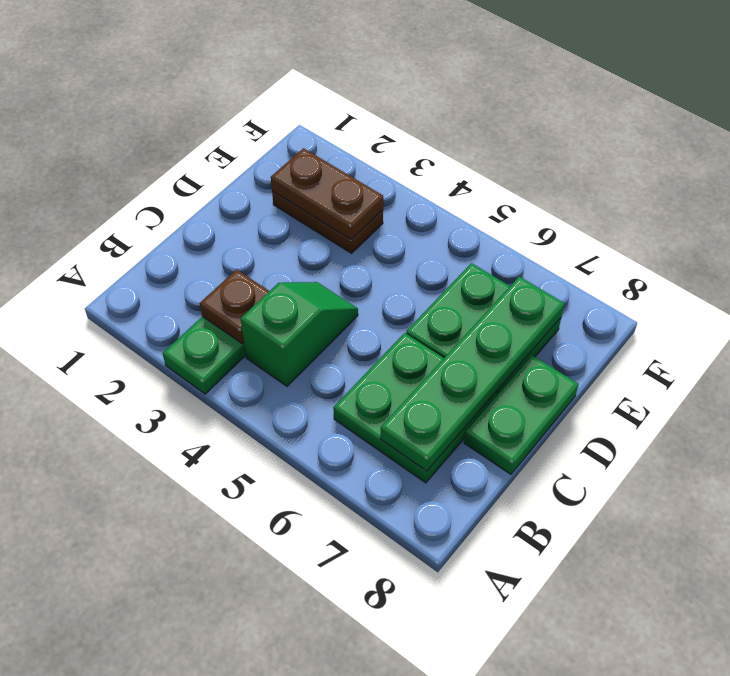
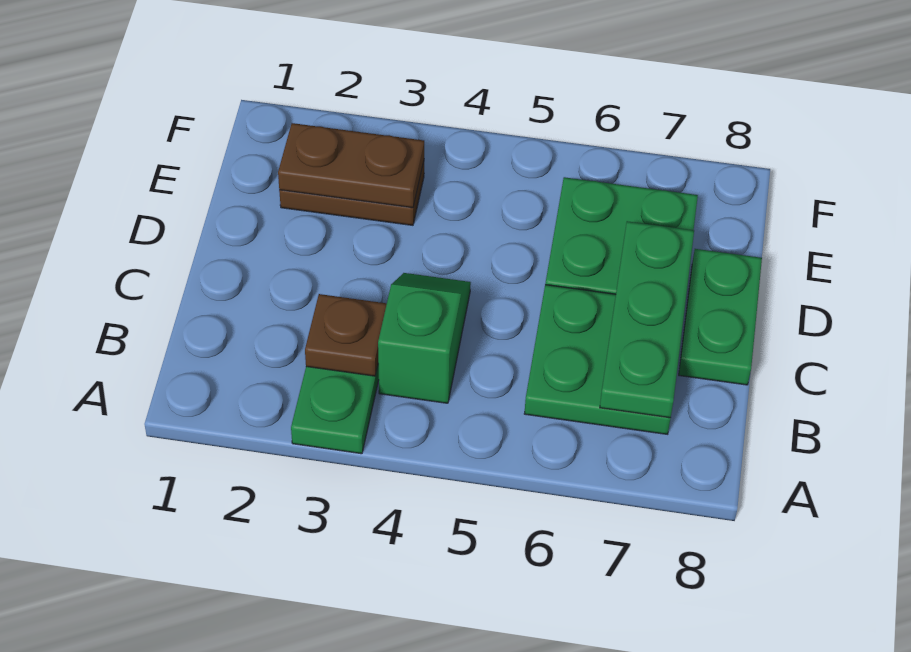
green 1x4 plate [380,276,565,471] -> green 1x3 plate [600,221,694,418]

